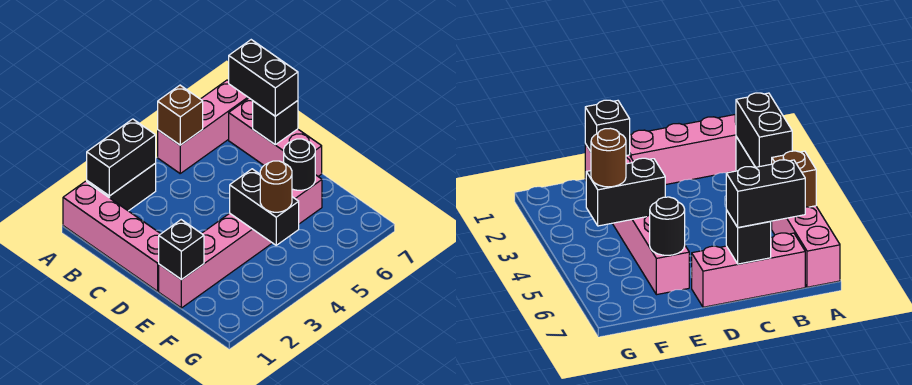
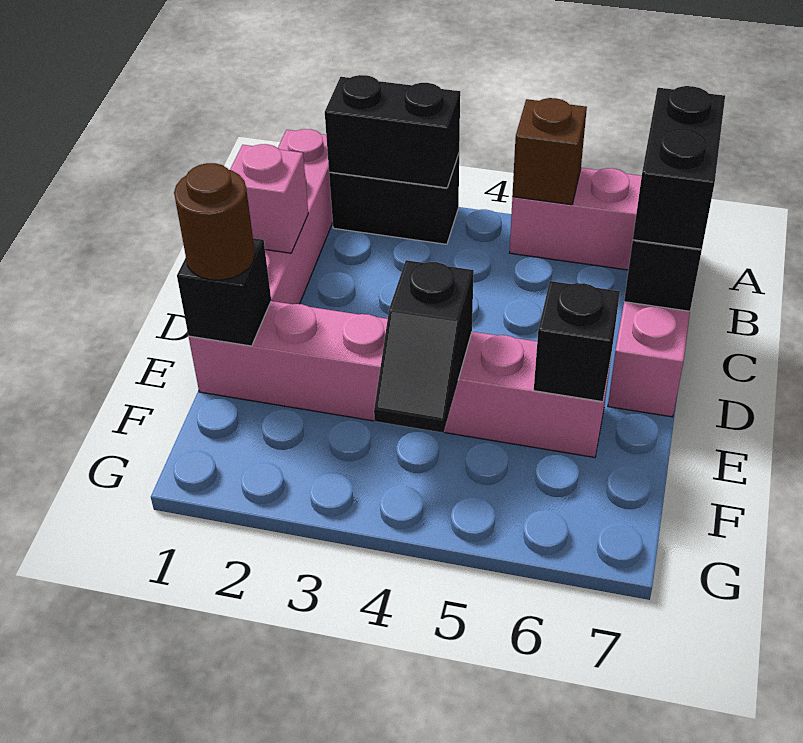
none -> pink 1x1 brick [230,144,308,253]
black 1x2 brick [230,169,299,245] -> black 1x2 slope [374,260,474,433]
black 1x1 round brick [284,139,315,190] -> black 1x1 brick [534,281,620,402]
brown 1x1 round brick [260,161,292,212] -> brown 1x1 round brick moved to [174,163,255,280]

